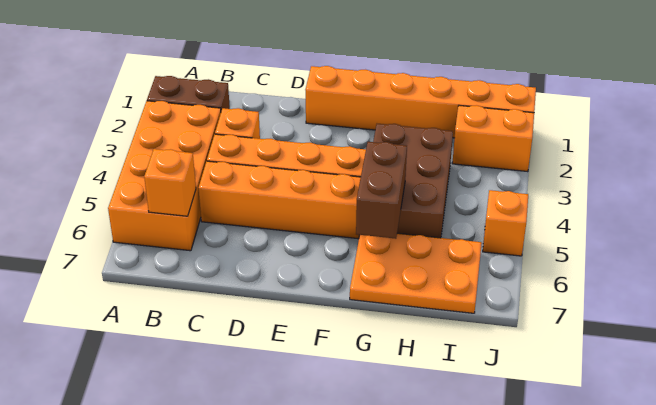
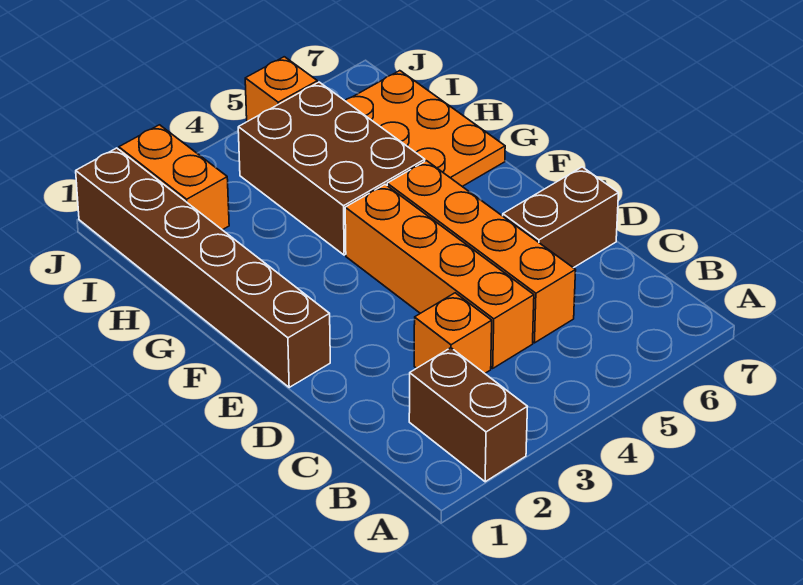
orange 2x4 brick [108,101,221,251] -> none
orange 1x1 brick [144,149,196,216] -> none
orange 1x6 brick [305,66,536,138] -> brown 1x6 brick [76,148,330,387]
brown 2x3 brick [373,124,453,238] -> brown 2x3 brick turned to [238,82,425,255]
brown 1x2 brick [356,142,407,239] -> brown 1x2 brick moved to [503,167,618,268]

